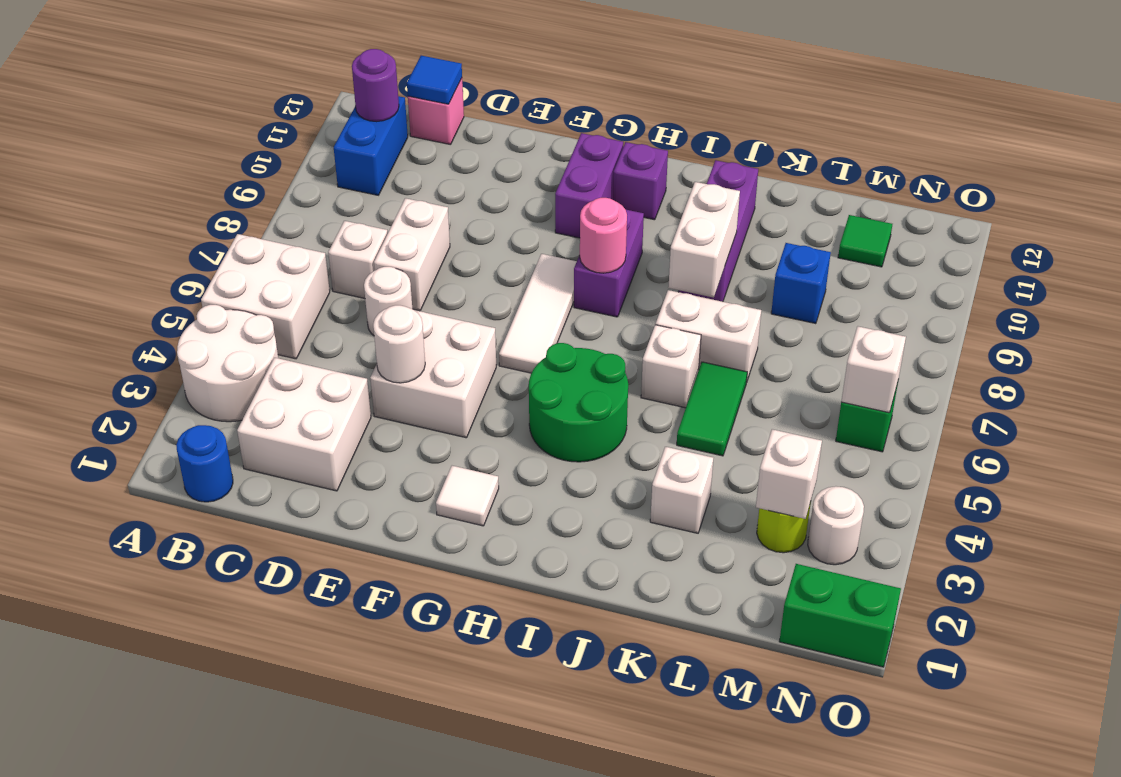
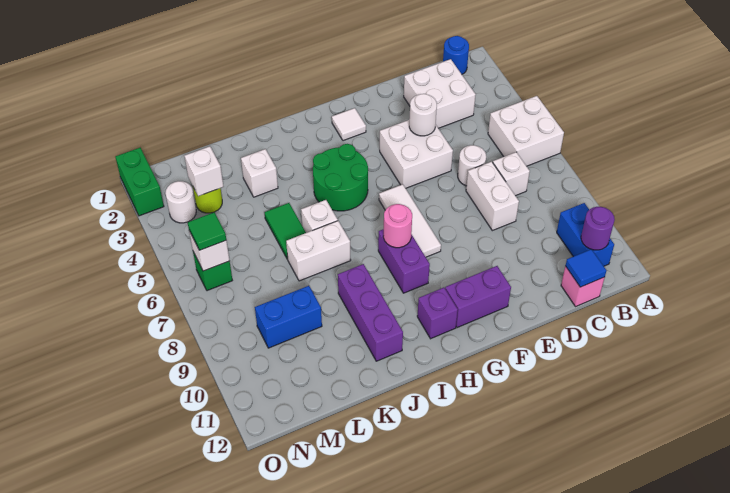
white 2x2 round brick [177,305,278,422] -> none
purple 1x2 brick [555,133,623,238] -> purple 1x2 brick turned to [445,266,511,328]
white 1x2 brick [668,182,740,298] -> none
blue 1x1 brick [771,243,831,324] -> blue 1x2 brick [255,286,322,348]
green 1x1 tile [838,215,892,267] -> green 1x1 tile moved to [188,212,226,250]
green 1x2 brick [779,564,901,667] -> green 1x2 brick turned to [115,148,164,216]

